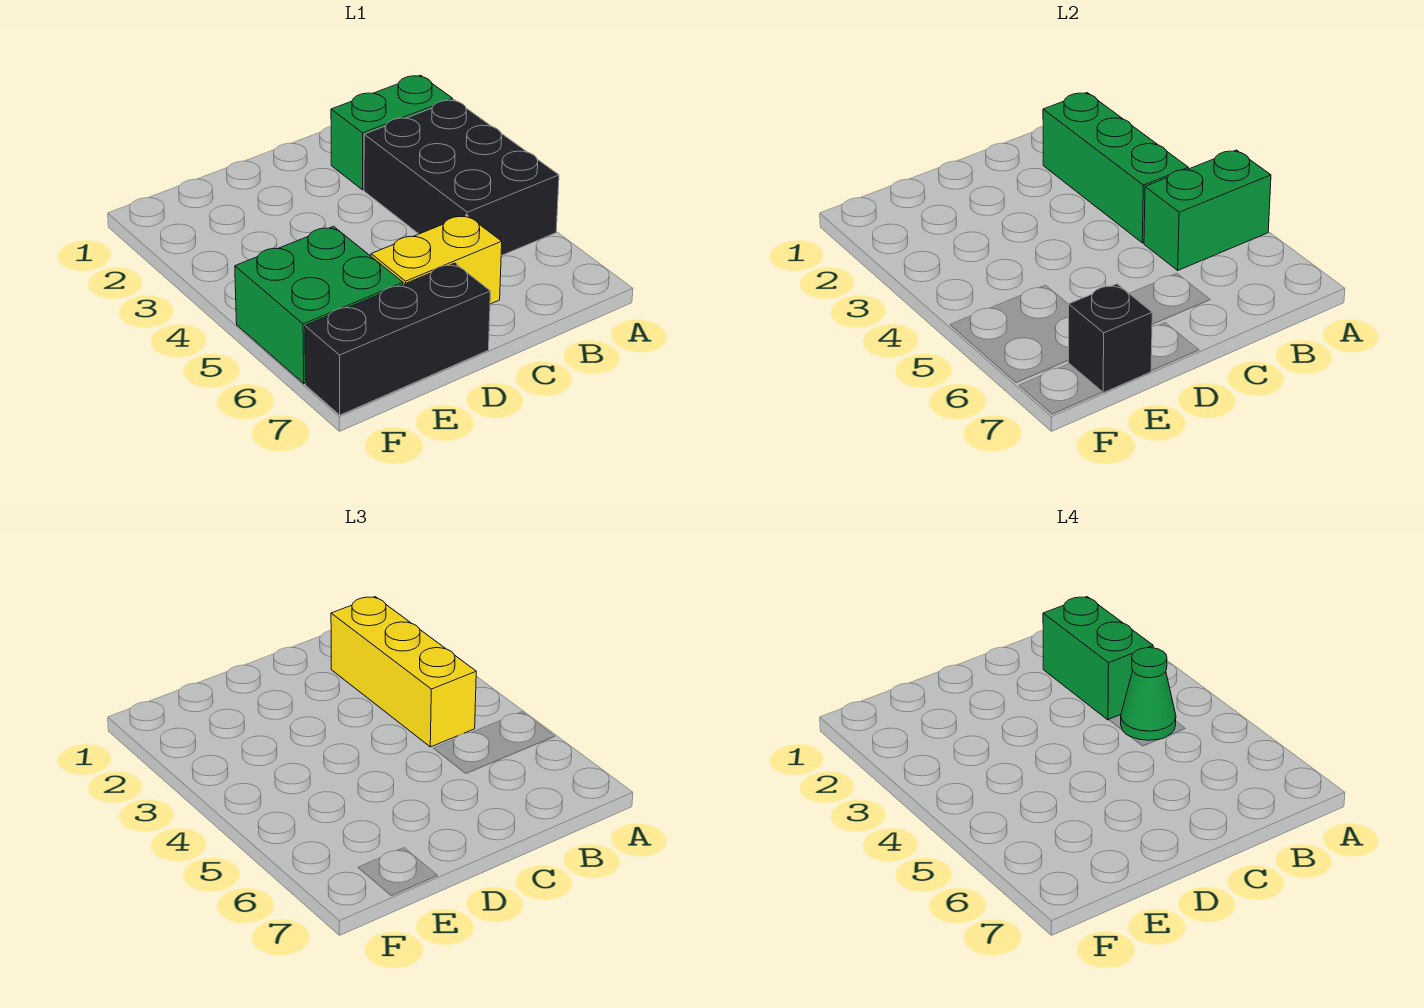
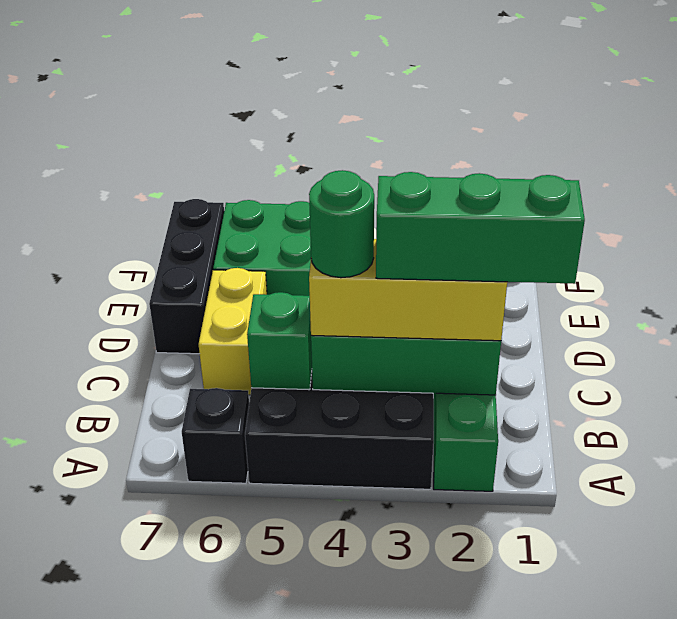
green 1x2 brick [1144,150,1271,270] -> green 1x1 brick [247,292,312,390]
green 1x2 brick [1043,597,1153,720] -> green 1x3 brick [376,172,585,284]
green 1x1 cone [1121,648,1176,740] -> green 1x1 round brick [309,170,374,278]
black 1x1 brick [1069,284,1152,393] -> black 1x1 brick moved to [182,388,249,483]

